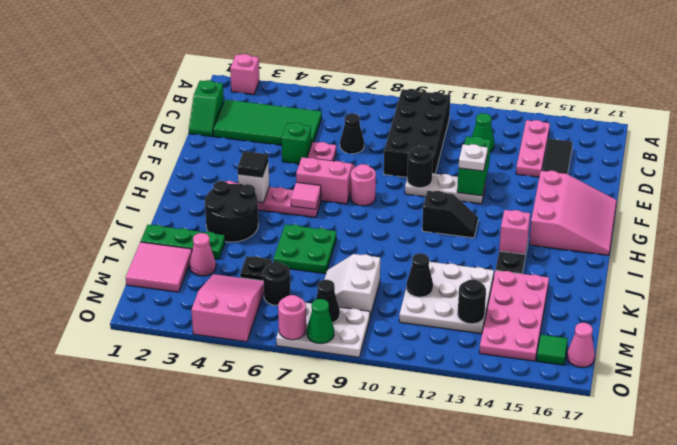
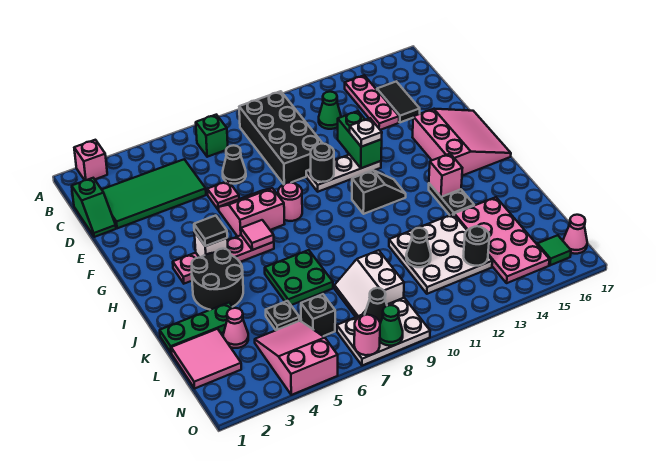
green 1x1 brick [282,123,311,164] -> green 1x1 brick moved to [196,115,228,157]
black 1x1 round brick [263,262,290,305] -> black 1x1 brick [301,294,335,336]

